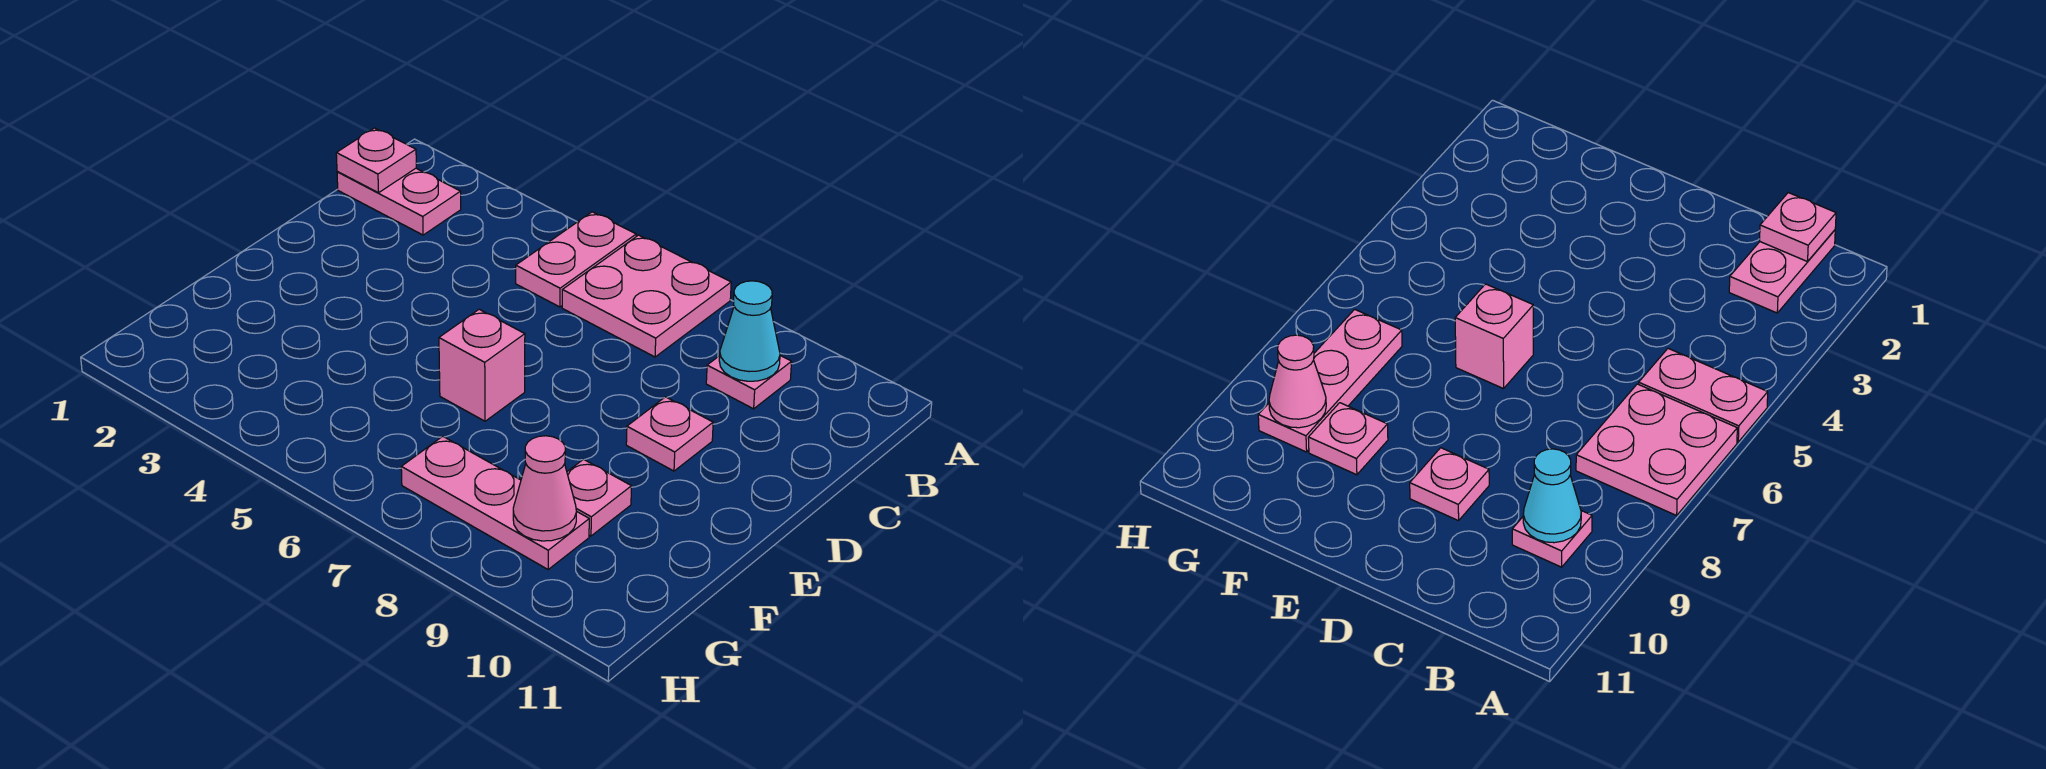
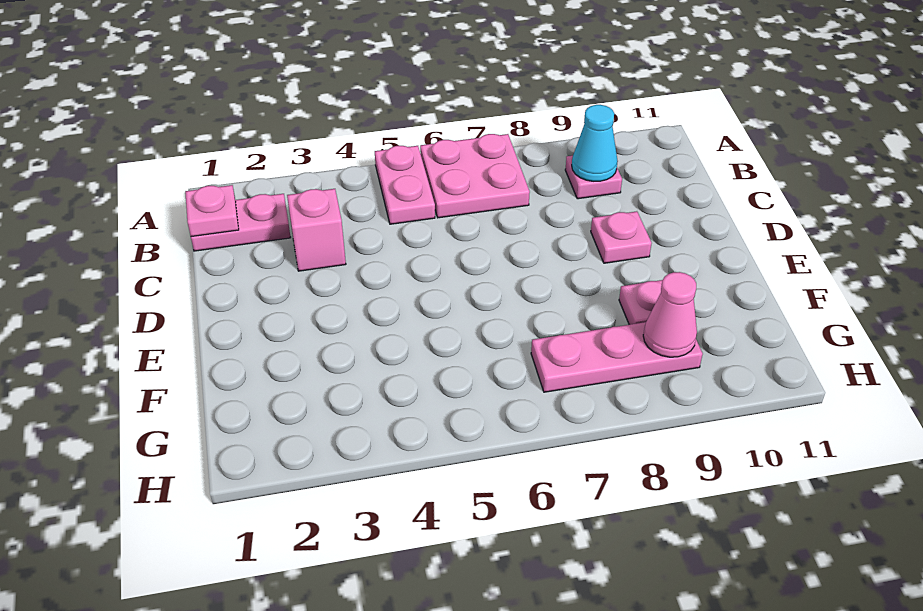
pink 1x1 brick [439,309,525,421] -> pink 1x1 brick moved to [287,189,346,271]

